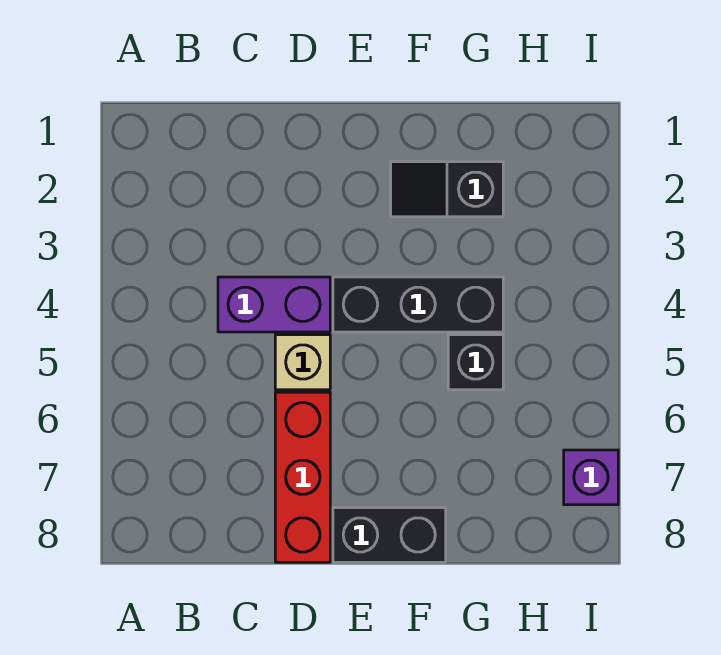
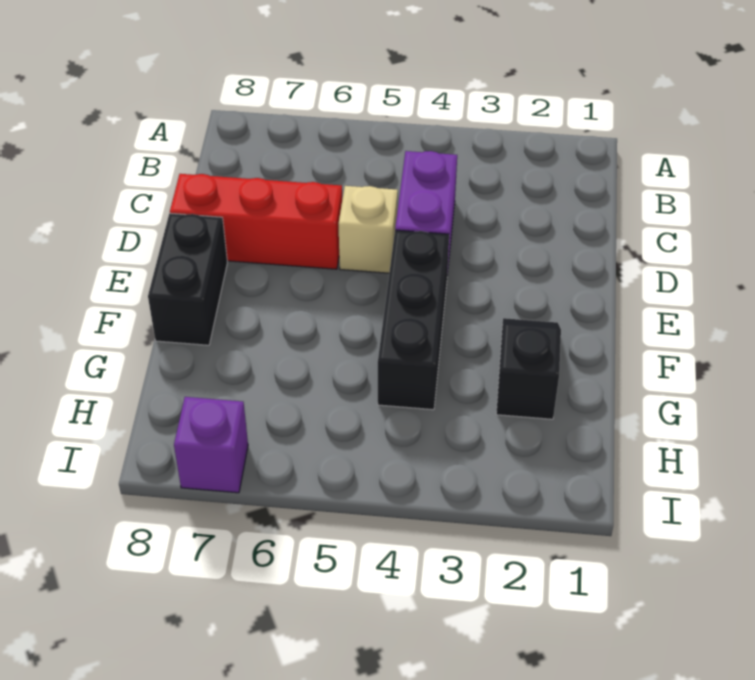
black 1x1 brick [448,335,503,390] -> none

